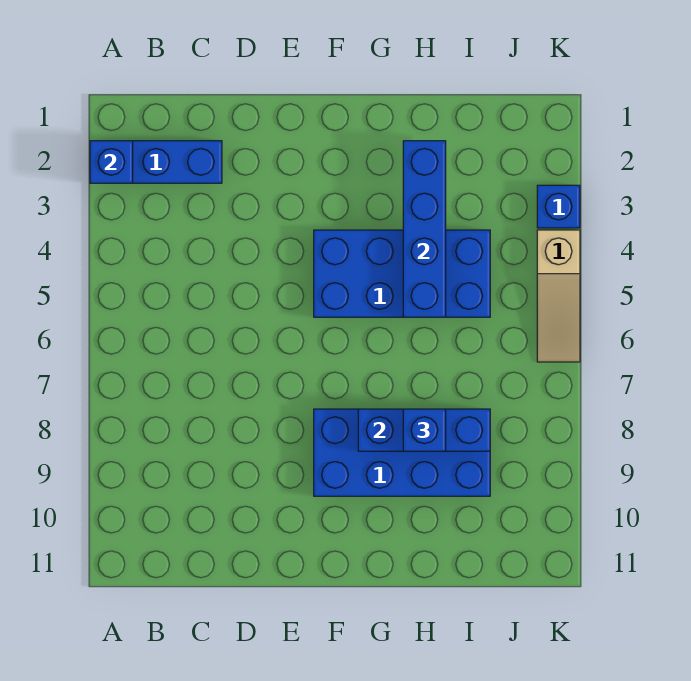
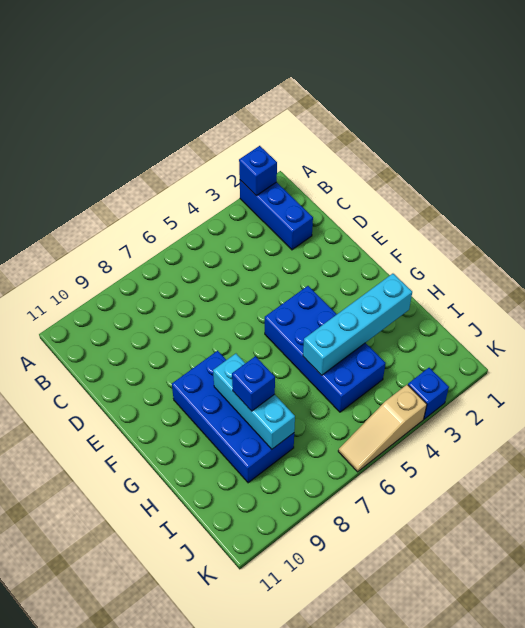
blue 1x3 brick [358,409,490,451] -> cyan 1x3 brick [213,354,295,449]
blue 1x4 brick [403,141,446,317] -> cyan 1x4 brick [303,274,412,375]

